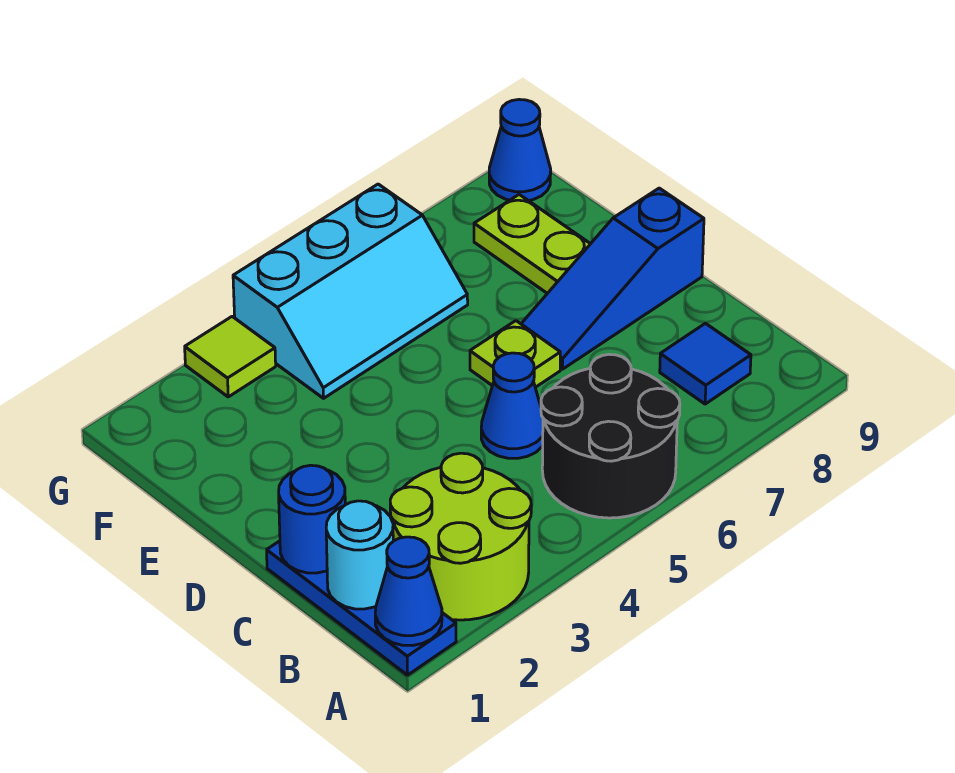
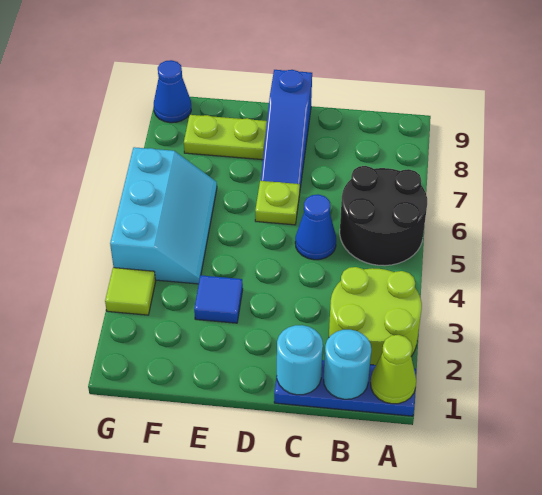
blue 1x1 cone [375,537,442,645] -> lime 1x1 cone [371,335,416,404]
blue 1x1 tile [660,323,751,404] -> blue 1x1 tile moved to [194,275,243,323]
blue 1x1 round brick [279,465,345,573] -> cyan 1x1 round brick [277,325,323,395]

